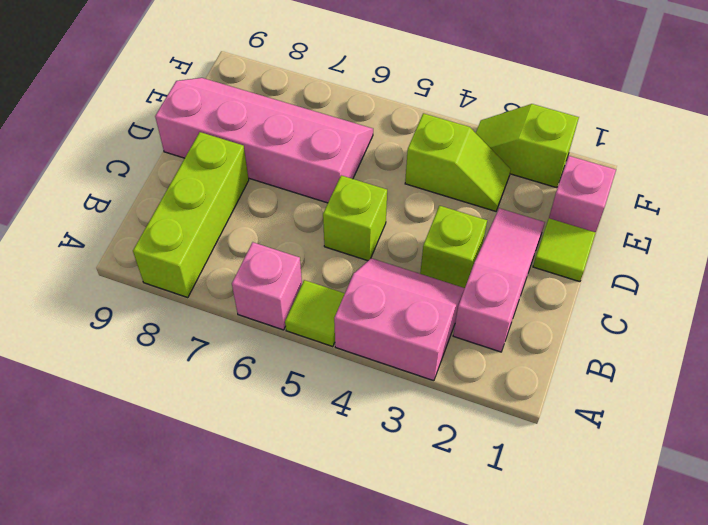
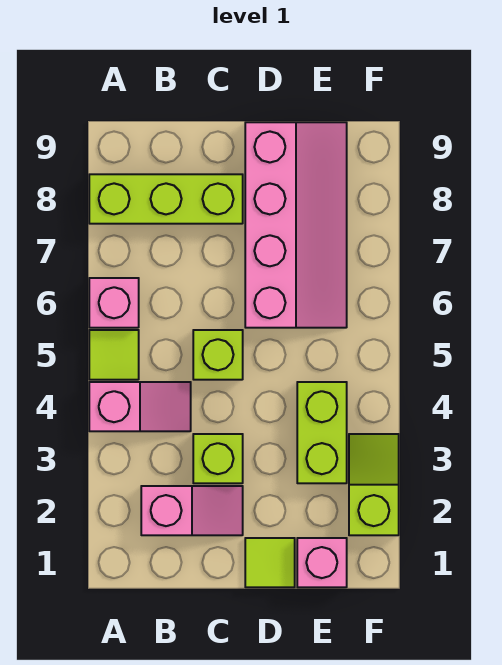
pink 2x2 slope [334,258,465,381] -> pink 1x2 slope [89,382,191,431]
pink 1x3 slope [453,208,545,352] -> pink 1x2 slope [141,486,243,535]
lime 1x2 slope [405,113,511,211] -> lime 1x2 brick [297,382,347,483]

